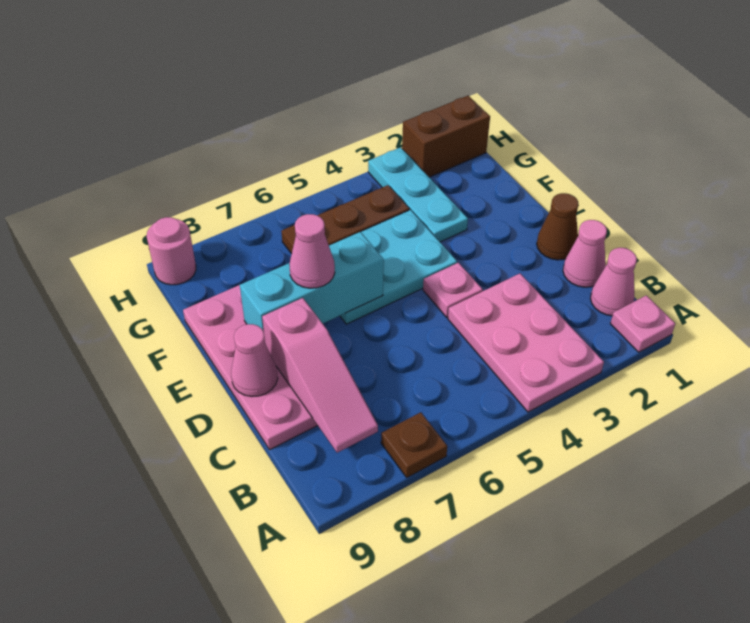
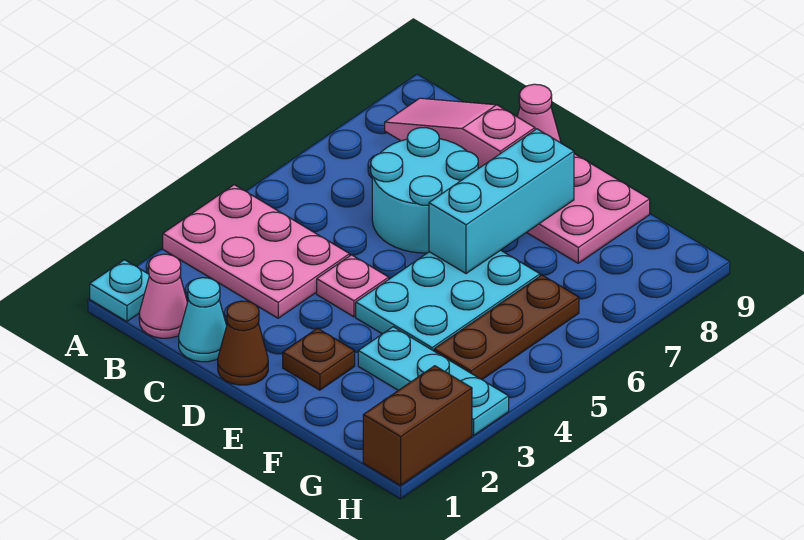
pink 1x1 plate [610,295,675,352] -> cyan 1x1 plate [90,260,149,322]
brown 1x1 plate [381,412,447,477] -> brown 1x1 plate moved to [283,328,355,390]
pink 1x1 cone [563,220,607,287] -> cyan 1x1 cone [179,278,227,362]
none -> cyan 2x2 round brick [371,128,478,253]
pink 1x1 cone [289,214,335,288] -> none
pink 1x1 round brick [147,217,196,285] -> none

